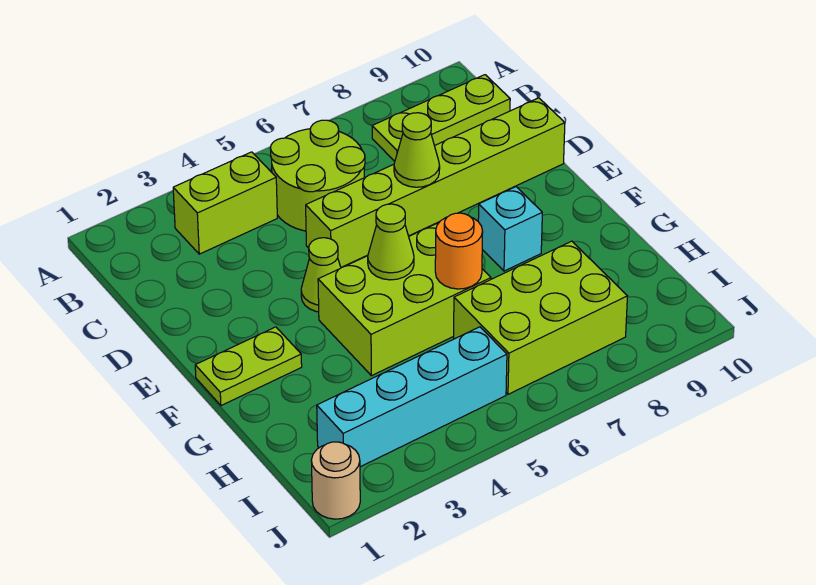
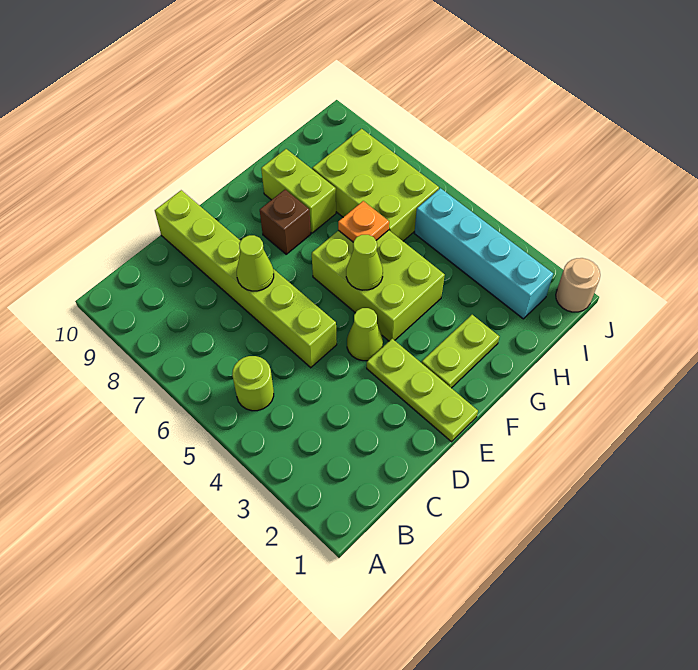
lime 1x2 brick [173,152,277,254] -> lime 1x2 brick moved to [261,149,336,233]
lime 2x2 round brick [271,120,365,231] -> lime 1x1 round brick [232,356,274,411]
lime 1x3 plate [372,75,510,161] -> lime 1x3 plate moved to [367,339,478,442]
lime 1x2 plate [195,327,302,406] -> lime 1x2 plate turned to [422,315,500,388]
cyan 1x1 brick [478,187,542,271] -> brown 1x1 brick [260,190,311,254]
orange 1x1 round brick [435,213,483,289] -> orange 1x1 plate [338,201,389,242]

